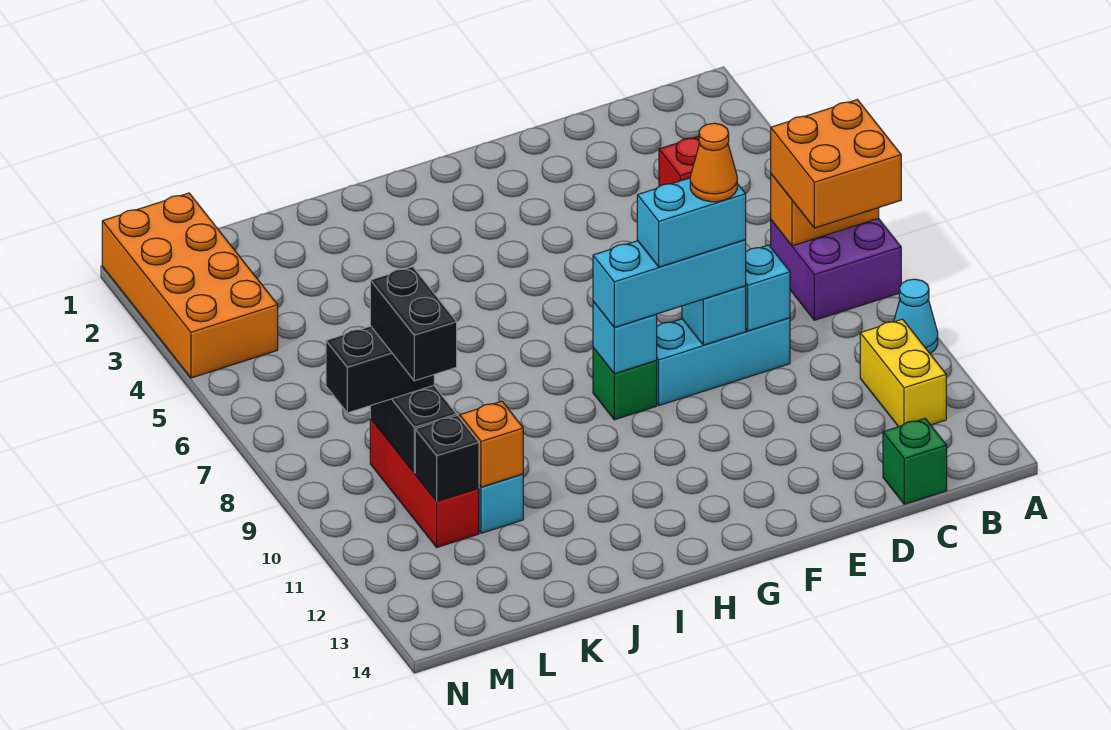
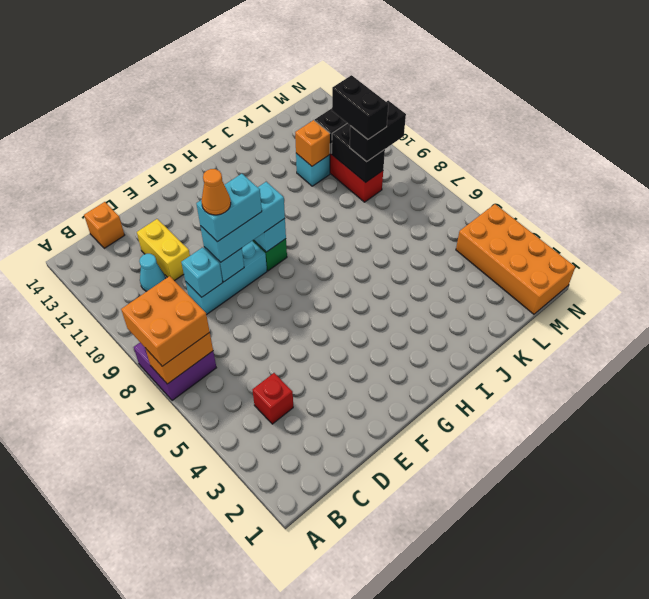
cyan 1x1 cone [894,279,938,353] -> cyan 1x1 cone moved to [139,254,166,291]
yellow 1x2 brick [860,319,946,427] -> yellow 1x2 brick moved to [137,219,190,281]
green 1x1 brick [883,418,947,504] -> orange 1x1 brick [84,202,124,248]

